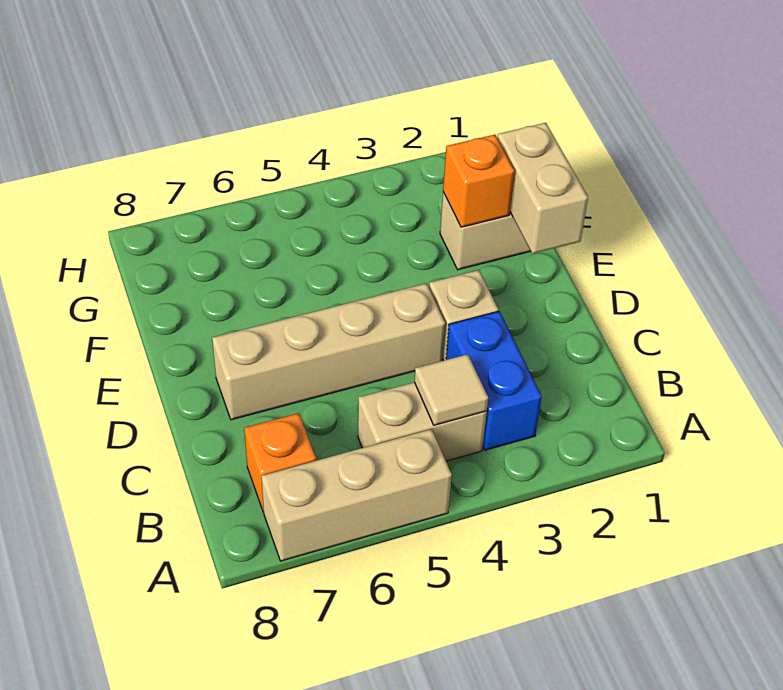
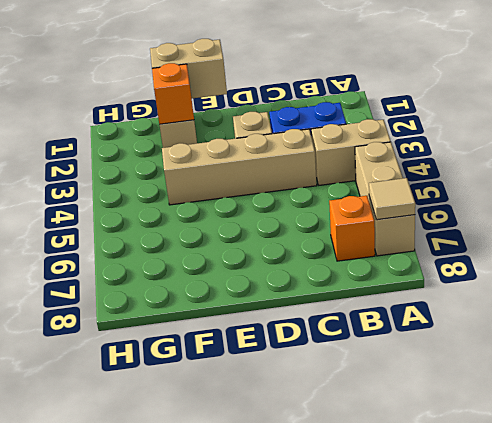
tan 1x2 brick [358,382,487,461] -> tan 1x2 brick turned to [311,119,391,185]
tan 1x1 tile [414,354,488,425] -> tan 1x1 tile moved to [369,178,415,220]
tan 1x4 brick [212,283,445,420] -> tan 1x4 brick turned to [162,129,317,205]

